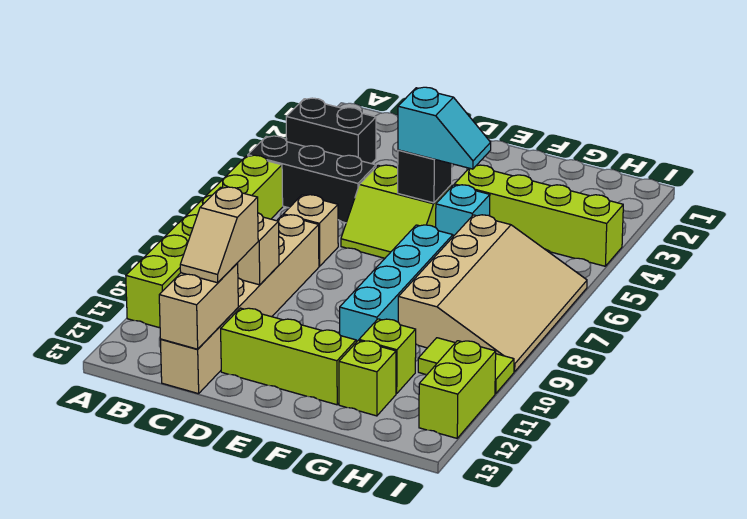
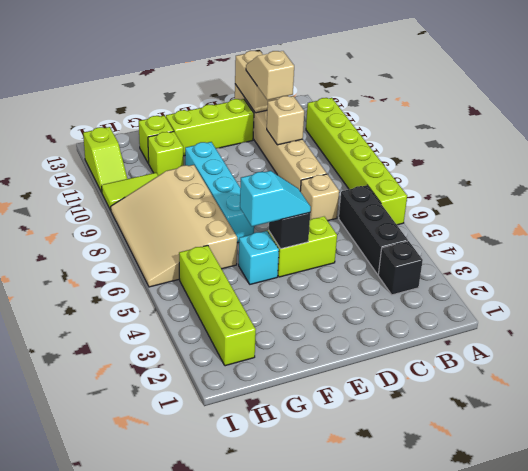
black 1x2 brick [286,98,376,164] -> black 1x1 brick [378,241,423,295]
black 1x3 brick [248,136,376,223] -> black 1x3 brick turned to [339,185,408,274]
cyan 1x2 slope [398,87,491,169] -> cyan 1x2 slope turned to [240,171,311,226]
lime 1x4 brick [454,165,623,266] -> lime 1x4 brick turned to [179,245,256,366]
lime 1x2 brick [419,341,496,438] -> lime 1x2 slope [83,127,127,192]

